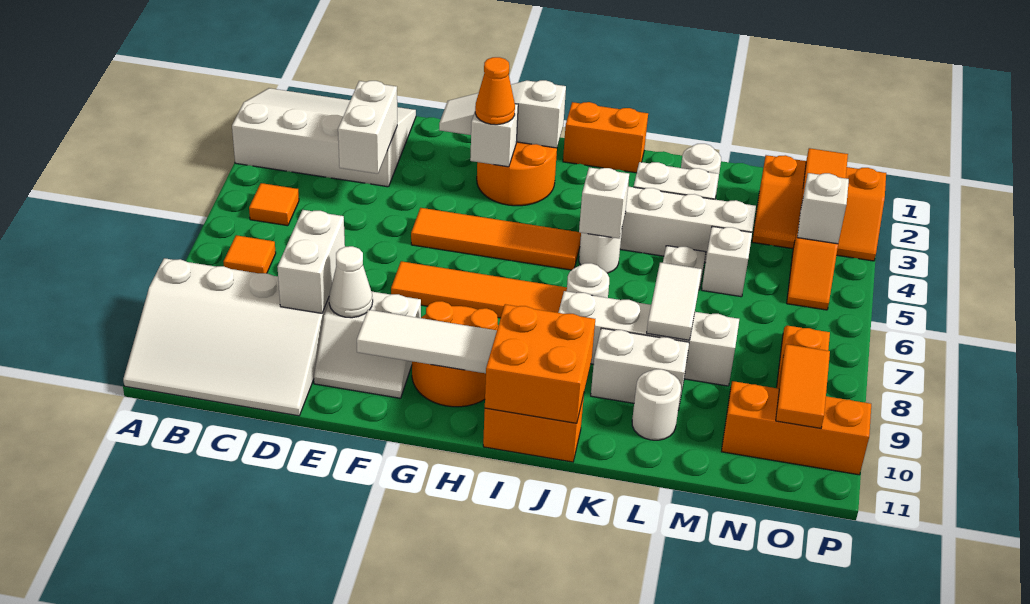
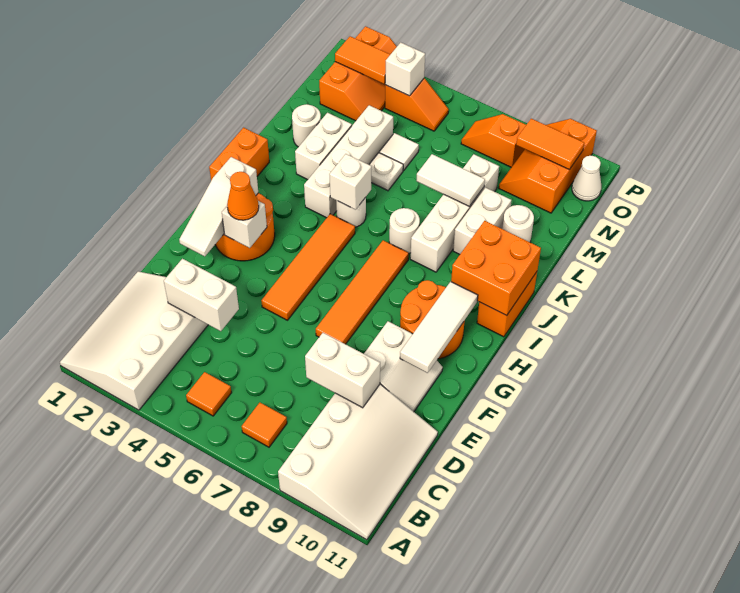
white 1x1 cone [329,246,373,318] -> white 1x1 cone moved to [572,156,601,201]
white 1x1 brick [702,226,752,297] -> white 1x1 tile [379,133,419,171]

